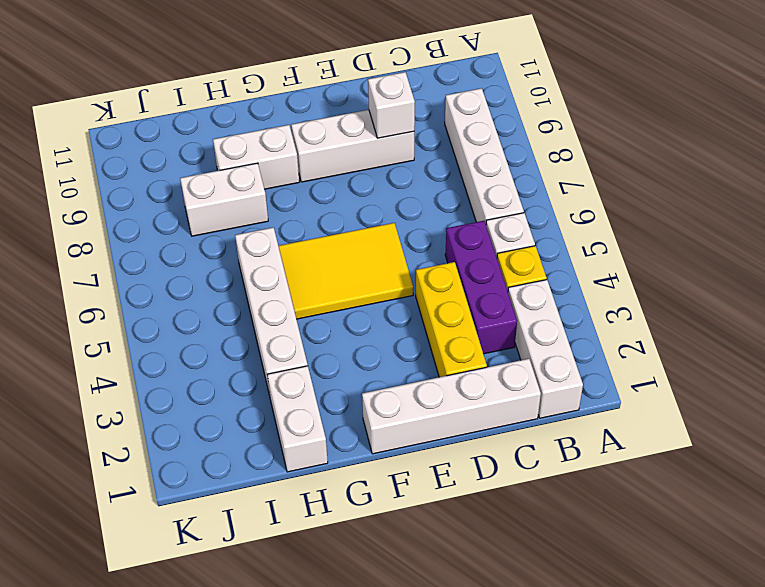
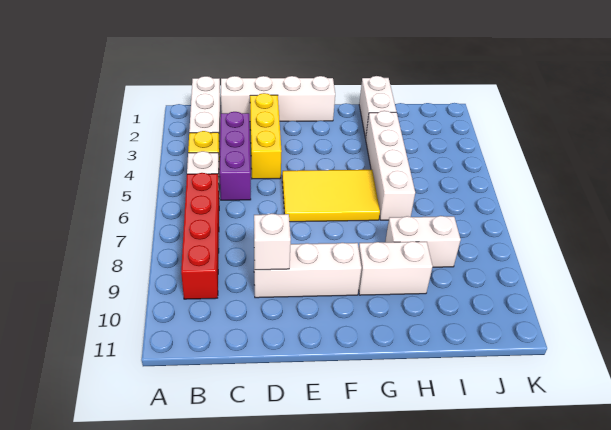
white 1x4 brick [445,88,524,223] -> red 1x4 brick [181,173,219,299]

